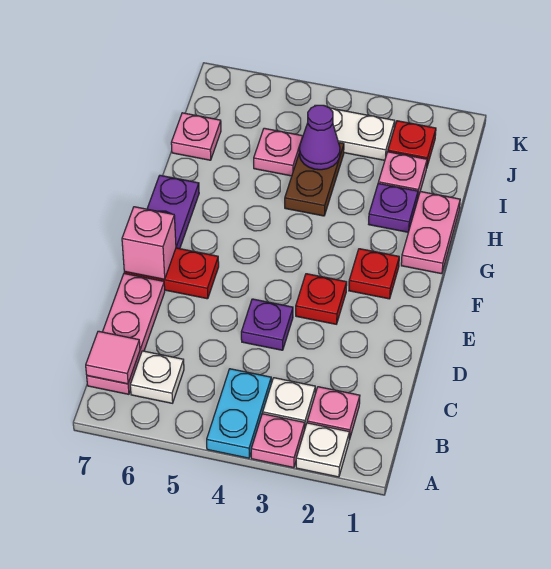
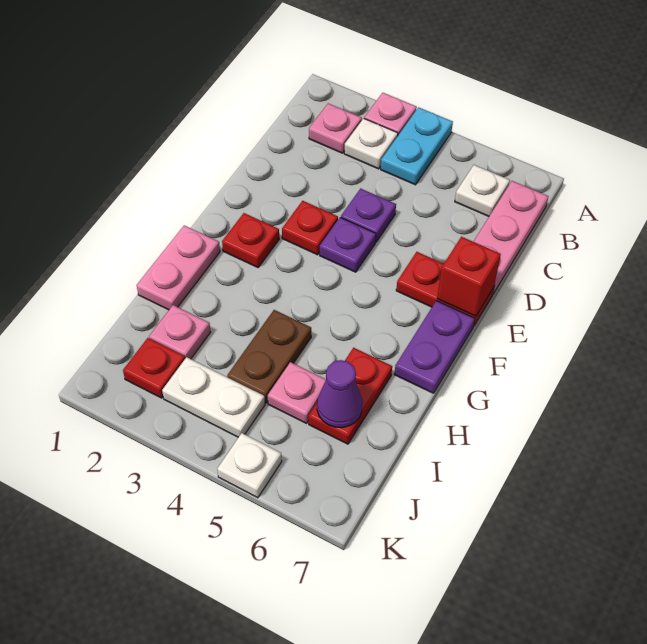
white 1x1 plate [296,423,349,477] -> white 1x1 plate moved to [217,433,282,498]
pink 1x1 tile [86,331,140,384] -> none
pink 1x1 brick [122,207,176,279] -> red 1x1 brick [437,237,501,316]
purple 1x1 plate [369,183,418,232] -> purple 1x1 plate moved to [320,217,376,272]
none -> red 1x2 plate [309,348,392,444]
purple 1x1 cone [299,105,340,170] -> purple 1x1 cone moved to [317,360,362,428]
pink 1x1 plate [171,113,221,160] -> none

